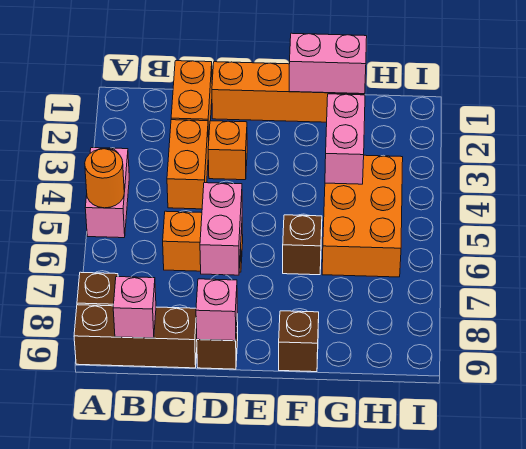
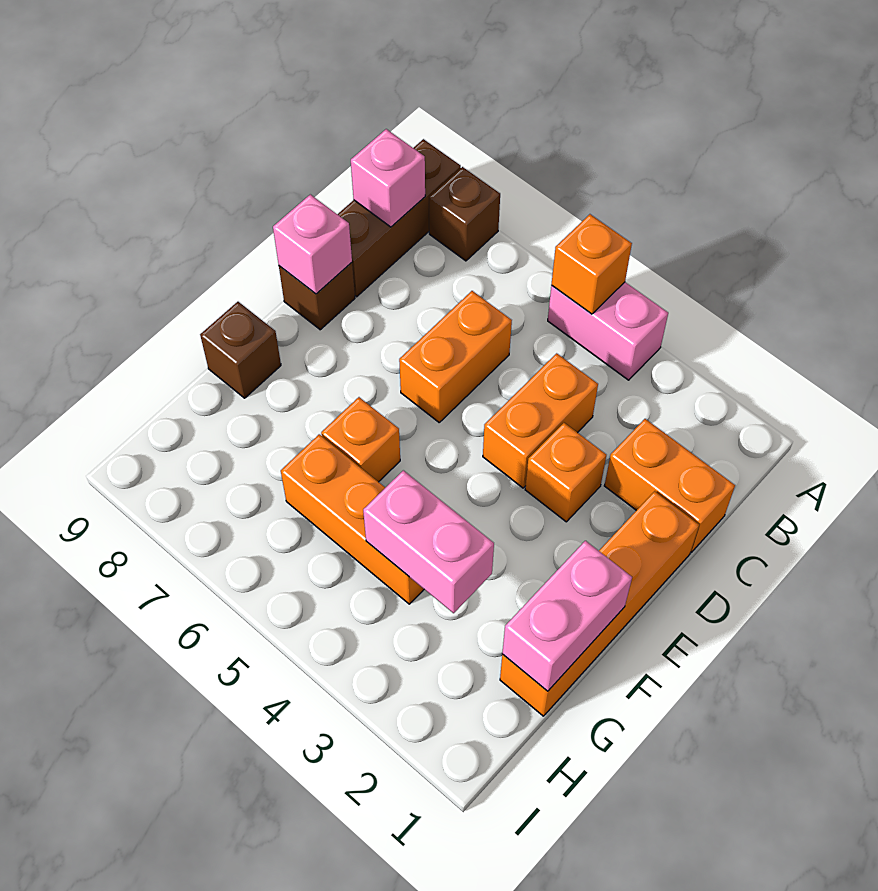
orange 1x1 round brick [85,149,124,208] -> orange 1x1 brick [551,214,632,314]
orange 1x2 brick [167,120,209,209] -> orange 1x2 brick turned to [483,353,598,488]
pink 1x2 brick [200,183,242,275] -> none
brown 1x1 brick [283,215,322,275] -> orange 1x1 brick [321,397,400,482]
orange 2x3 brick [322,155,403,277] -> orange 1x3 brick [281,434,424,604]

